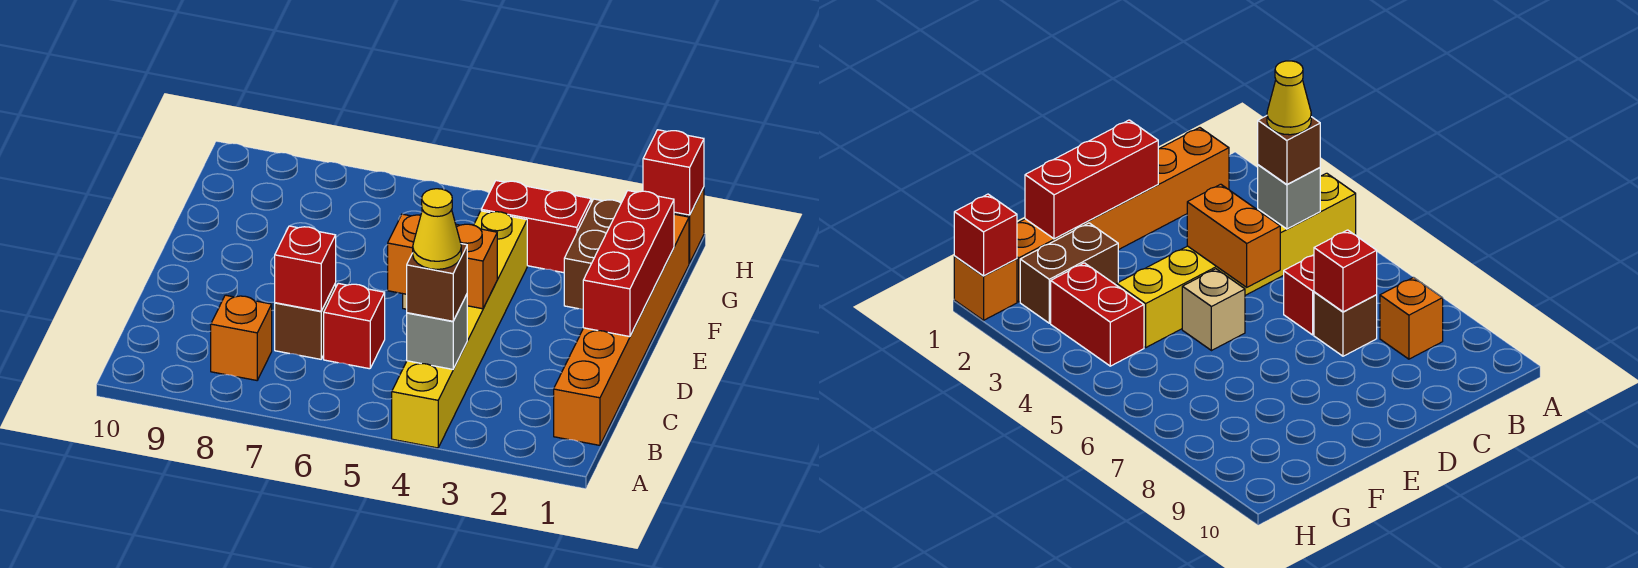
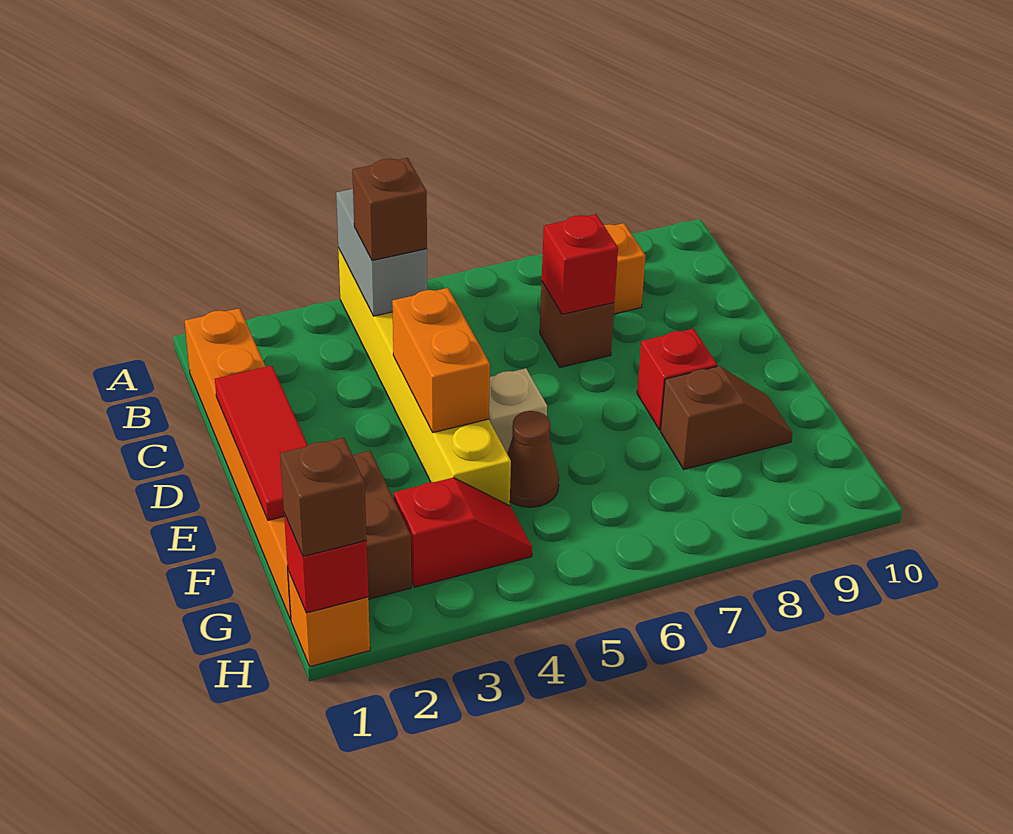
grey 1x1 brick [407,295,467,369] -> grey 1x2 brick [336,189,427,316]
yellow 1x1 cone [413,189,461,269] -> none
red 1x1 brick [324,283,385,369] -> red 1x1 brick moved to [637,329,717,430]
red 1x3 brick [583,191,674,337] -> red 1x3 tile [215,366,308,520]
orange 1x2 brick [388,214,497,309] -> orange 1x2 brick turned to [392,288,490,433]
none -> brown 1x1 cone [507,411,559,507]
none -> brown 1x2 slope [660,366,792,469]
red 1x2 brick [481,181,591,273] -> red 1x2 slope [394,478,532,587]
none -> brown 1x1 brick [280,438,367,556]

